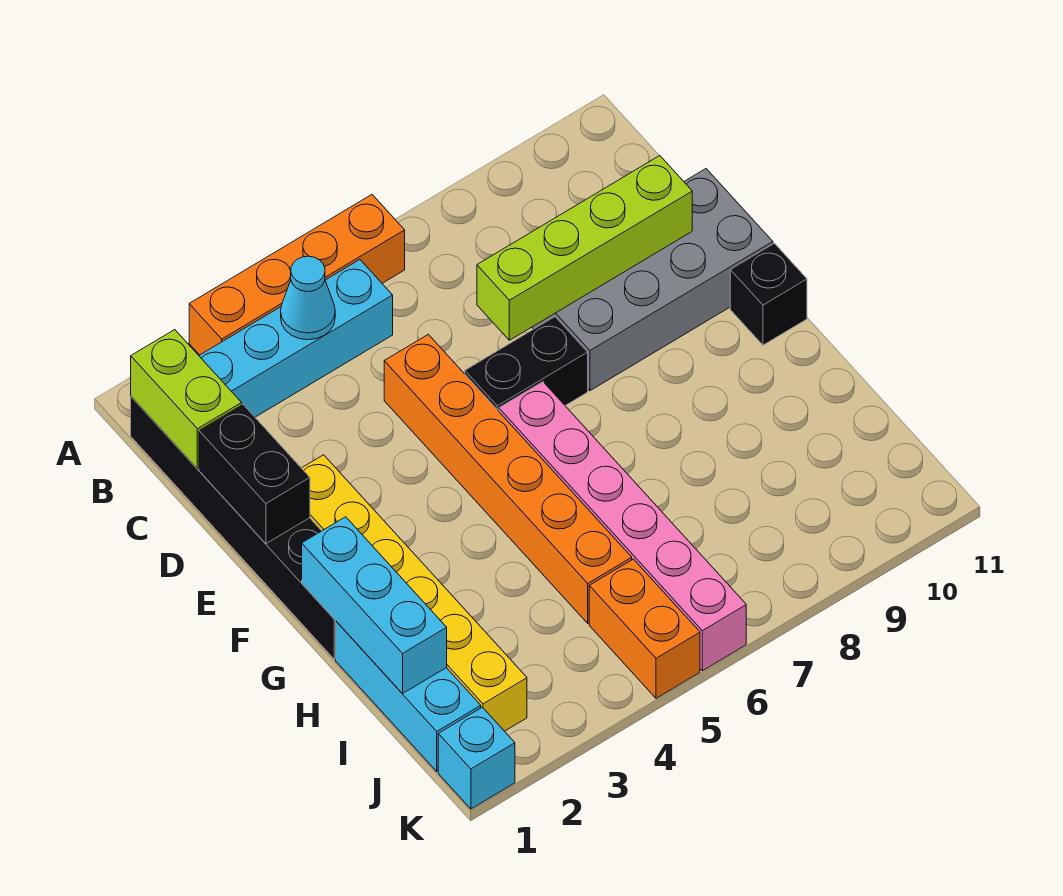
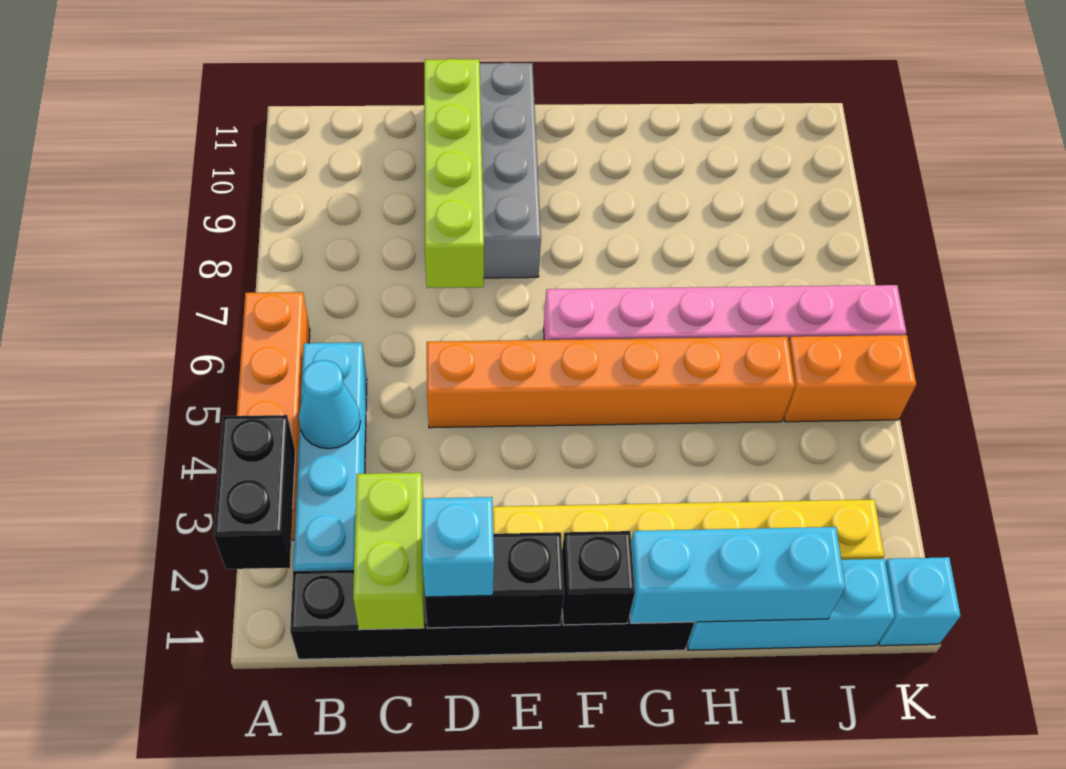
lime 1x2 brick [131,330,242,469] -> lime 1x2 brick turned to [353,473,424,630]
none -> cyan 1x1 brick [422,497,494,597]
black 1x2 brick [465,317,588,411] -> black 1x2 brick moved to [214,415,295,569]
black 1x1 brick [730,243,807,345] -> black 1x1 brick moved to [562,531,635,625]

